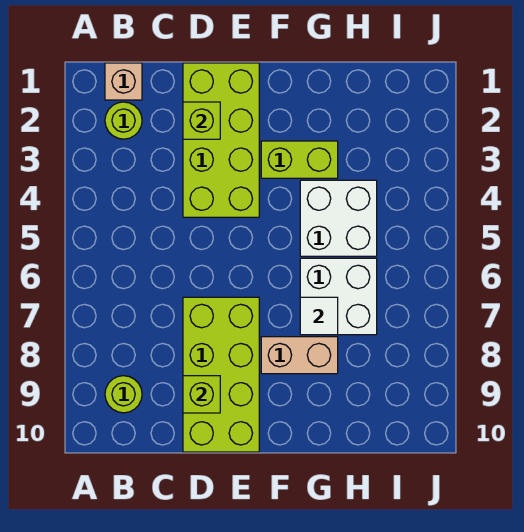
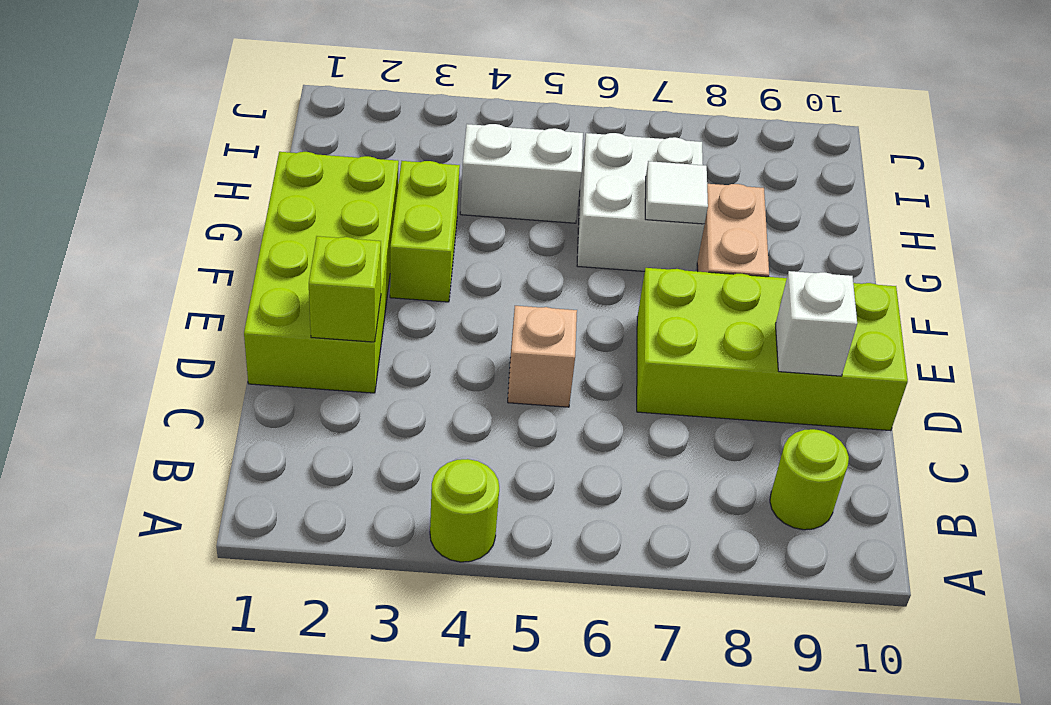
tan 1x1 brick [105,63,142,100] -> tan 1x1 brick moved to [508,306,577,407]
lime 1x1 round brick [105,102,142,139] -> lime 1x1 round brick moved to [430,459,499,562]
lime 2x4 brick [183,63,259,217] -> lime 2x4 brick turned to [244,152,399,393]
lime 1x1 brick [183,376,220,413] -> white 1x1 brick [776,271,857,376]
white 2x2 brick [300,180,377,256] -> white 1x2 brick [460,124,583,223]

